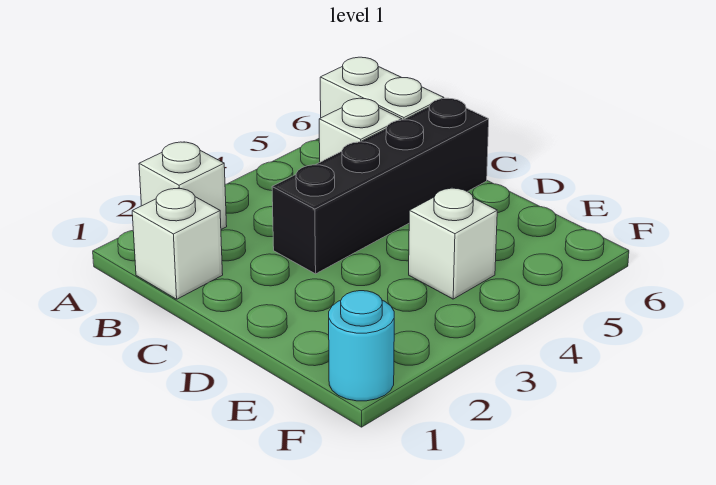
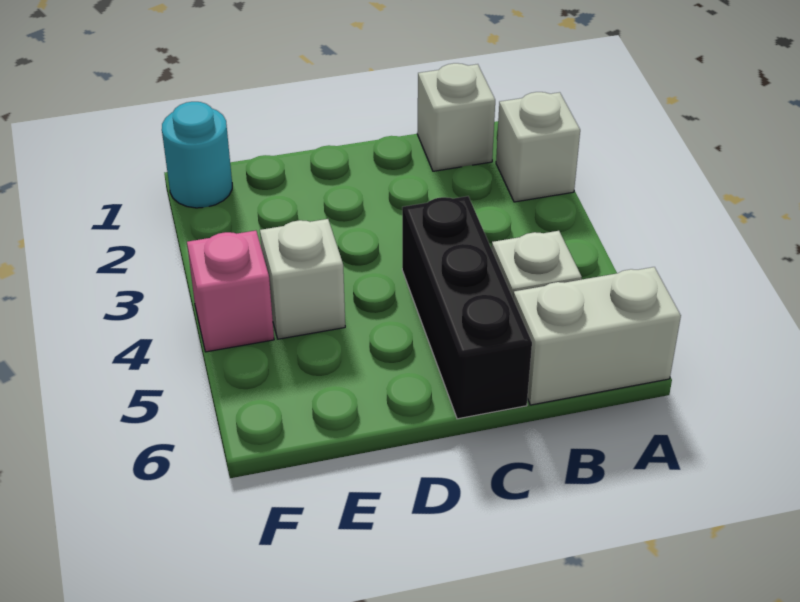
black 1x4 brick [272,98,489,274] -> black 1x3 brick [402,196,532,419]
none -> pink 1x1 brick [187,231,274,352]

